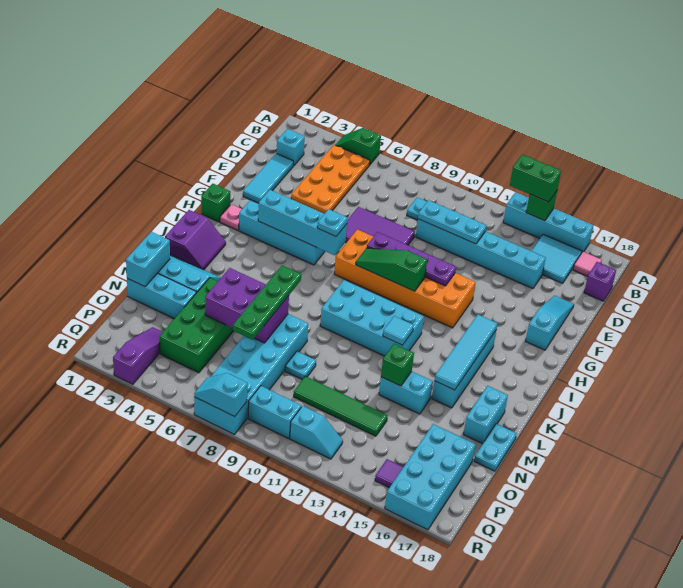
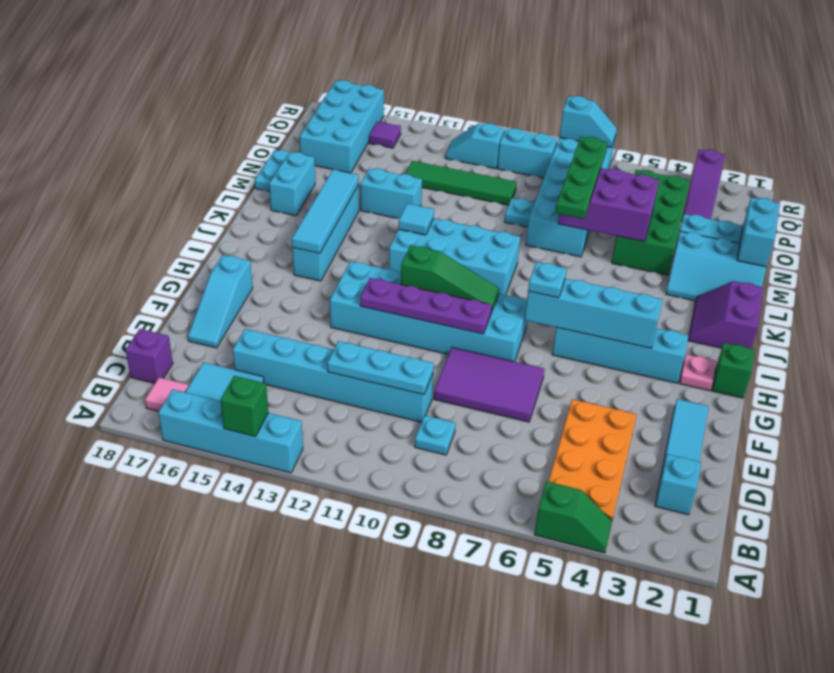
green 1x2 brick [510,154,561,202] -> none
orange 2x6 brick [334,229,476,328] -> cyan 2x6 brick [330,261,527,362]
green 1x1 brick [381,344,414,386] -> none

